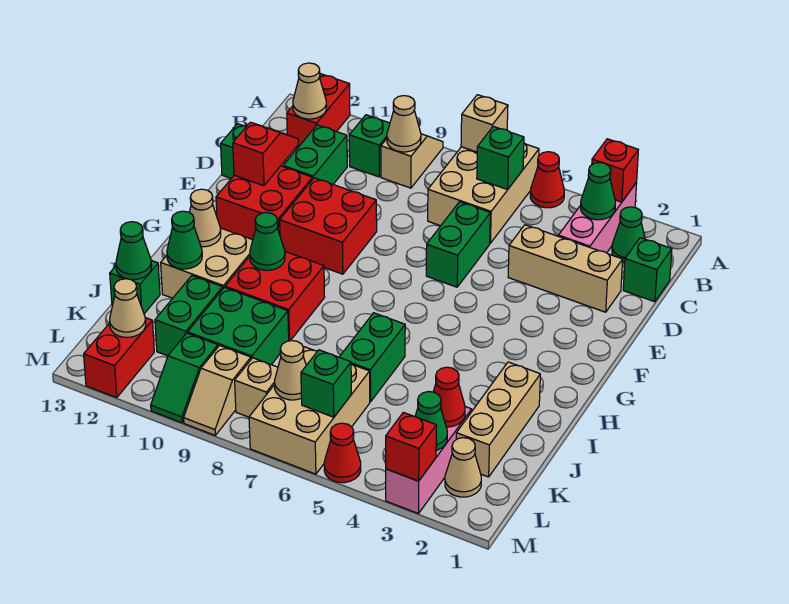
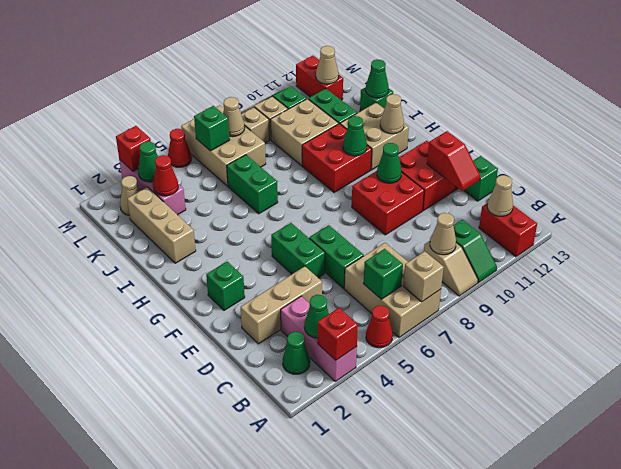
green 1x1 brick [623,238,672,302] -> green 1x1 brick moved to [206,262,245,310]
green 1x2 brick [283,125,347,184] -> green 1x2 brick moved to [271,223,325,278]
green 1x1 cone [167,211,202,269] -> green 1x1 cone moved to [377,143,402,183]
green 2x2 brick [188,287,289,365] -> tan 2x2 brick [270,99,339,166]

